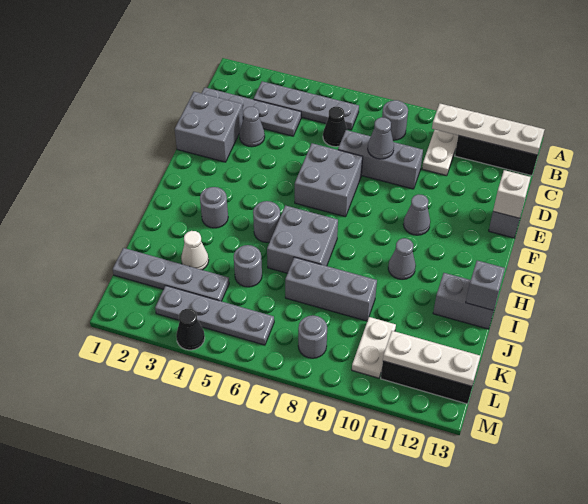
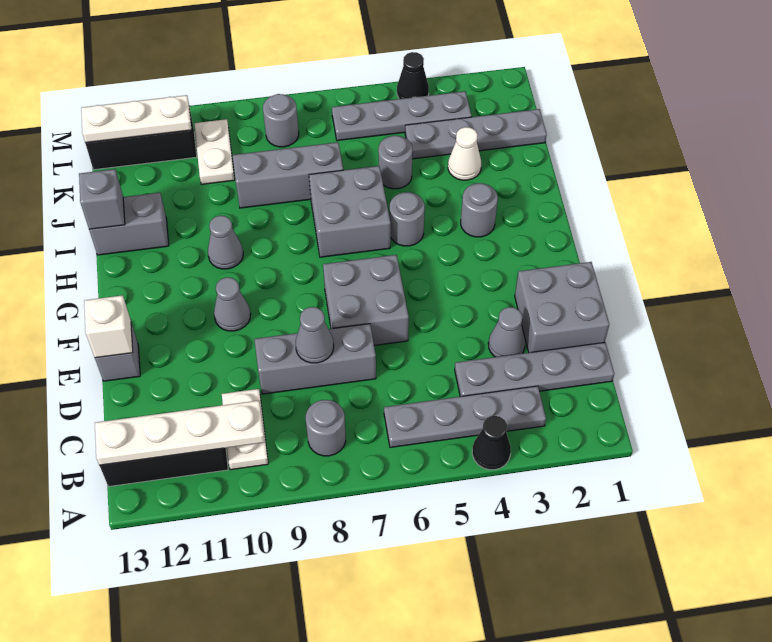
black 1x1 cone [323,107,347,147] -> black 1x1 cone moved to [472,416,511,470]

